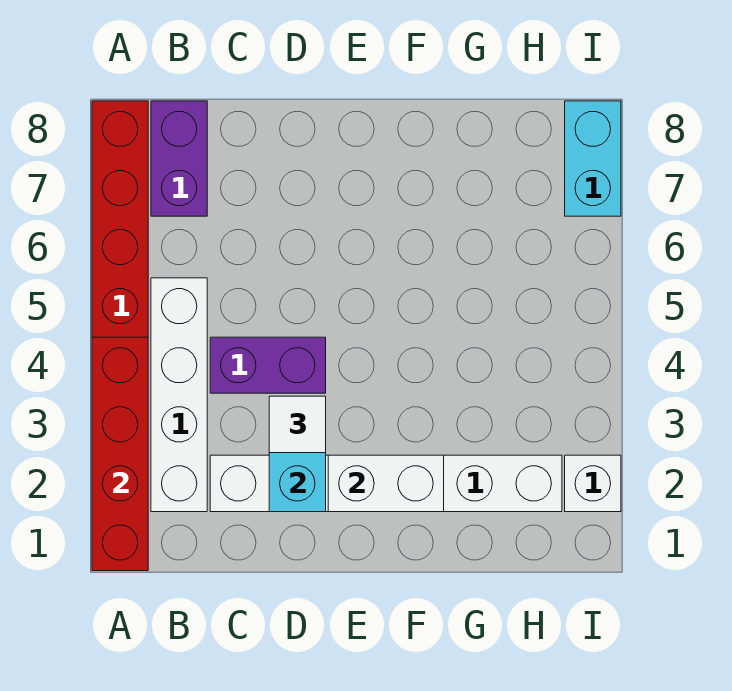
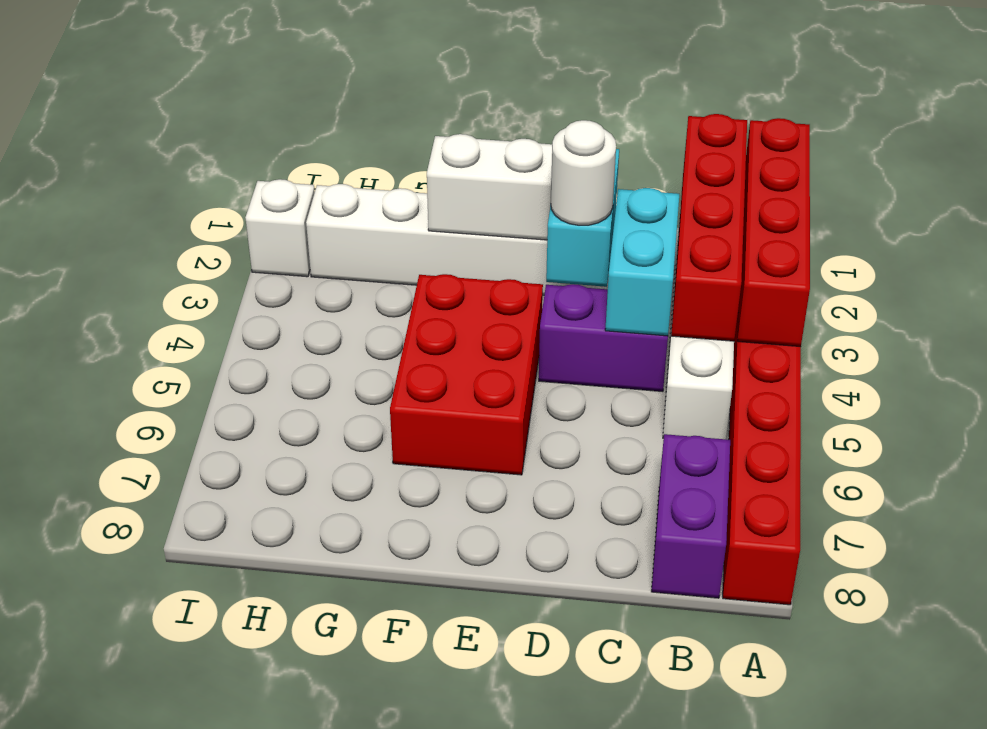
none -> red 1x4 brick [671,114,747,341]
white 1x1 tile [269,396,326,453] -> white 1x1 round brick [551,120,616,225]
none -> red 2x3 brick [390,274,543,475]
cyan 1x2 brick [565,101,621,216] -> cyan 1x2 brick moved to [605,188,679,336]

